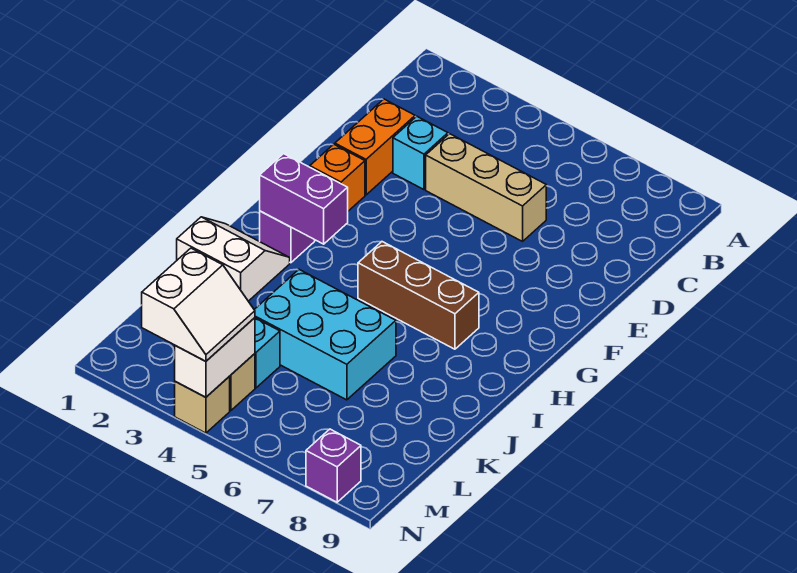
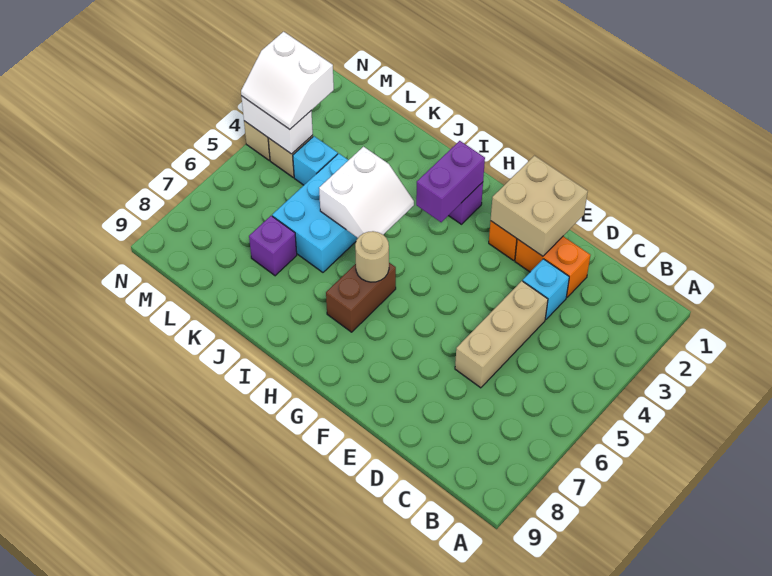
none -> tan 2x2 brick [491,156,588,256]
brown 1x3 brick [358,242,479,349] -> brown 1x2 brick [326,263,396,332]
none -> tan 1x1 round brick [355,231,389,282]
white 2x2 slope [177,217,290,301] -> white 2x2 slope moved to [319,147,414,238]
purple 1x1 brick [306,429,361,502] -> purple 1x1 brick moved to [249,216,297,276]

